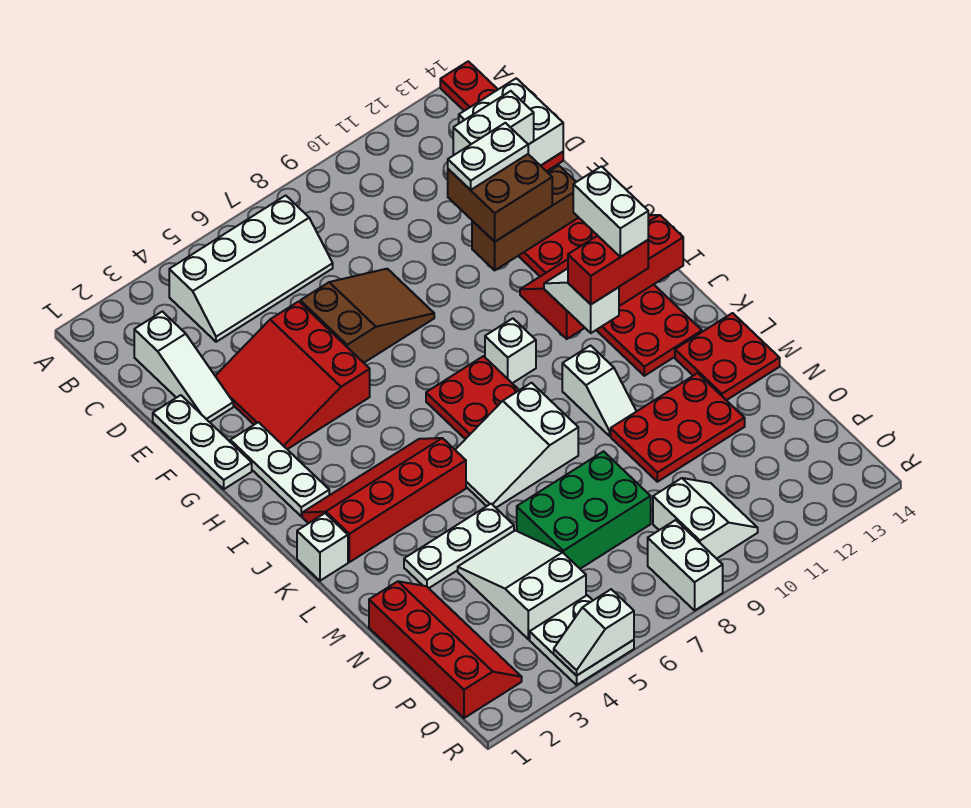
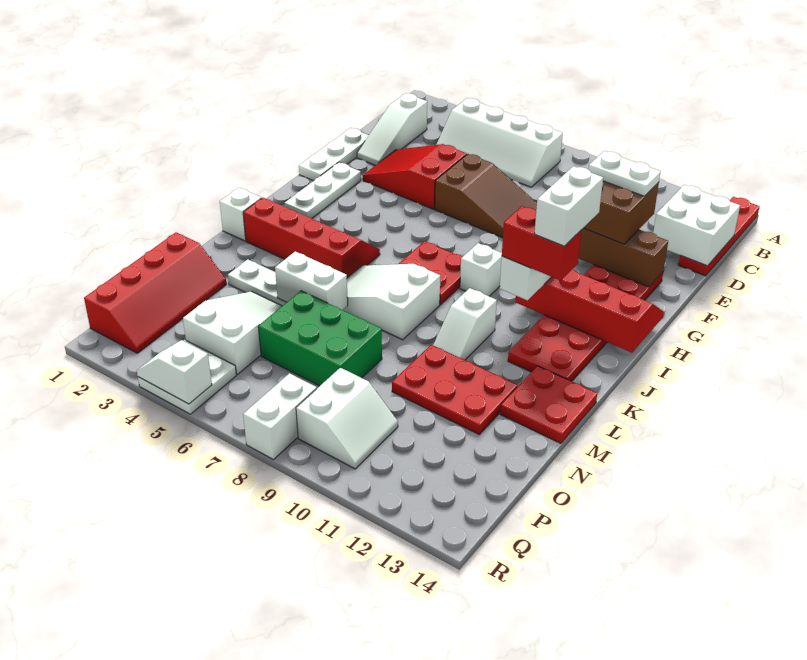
white 1x2 brick [453,91,534,155] -> white 1x2 brick moved to [275,251,348,310]
red 3x3 slope [215,301,370,449] -> red 2x3 slope [363,144,467,209]

